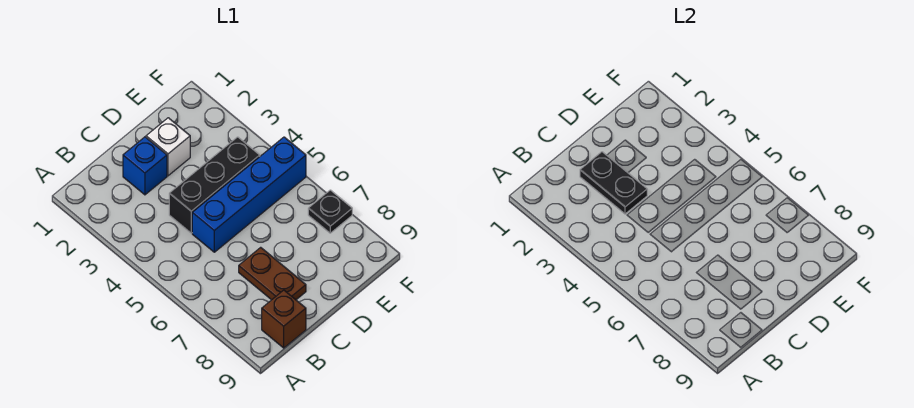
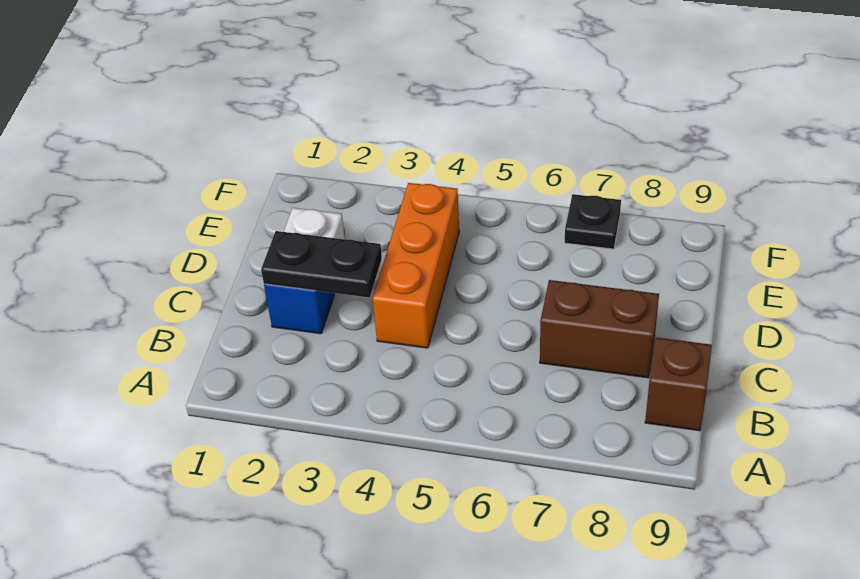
black 1x3 brick [169,137,260,233] -> orange 1x3 brick [372,183,459,348]
blue 1x4 brick [192,137,306,252] -> none
brown 1x2 plate [239,247,306,300] -> brown 1x2 brick [540,280,659,378]

